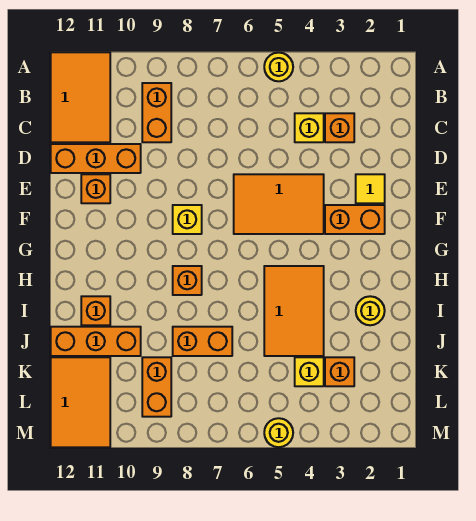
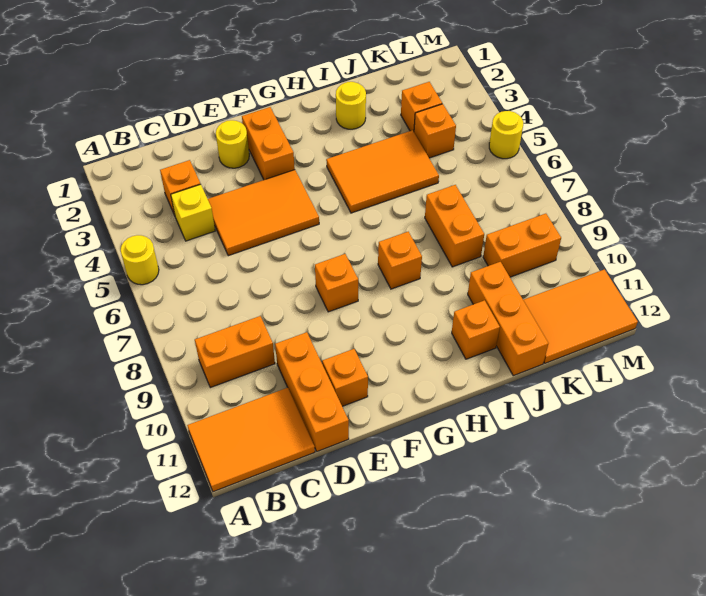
yellow 1x1 tile [356,174,385,203] -> yellow 1x1 round brick [216,120,249,168]
orange 2x3 tile [234,174,324,234] -> orange 2x3 tile turned to [208,170,319,256]
yellow 1x1 brick [173,205,202,234] -> orange 1x1 brick [315,254,358,312]
yellow 1x1 brick [295,357,324,386] -> orange 1x1 brick [414,104,456,158]

